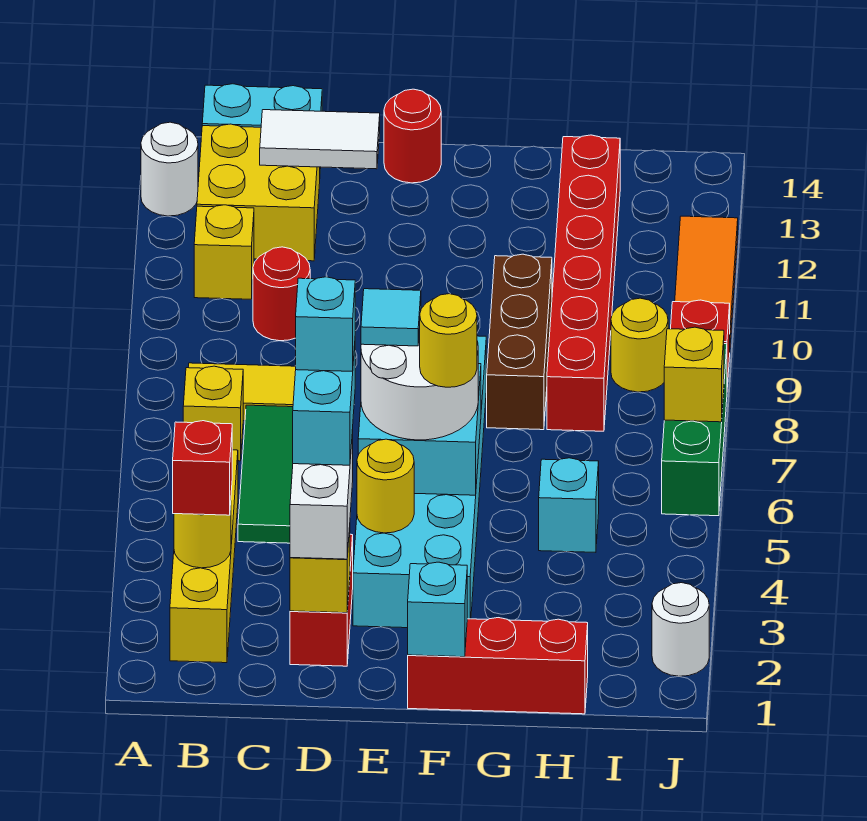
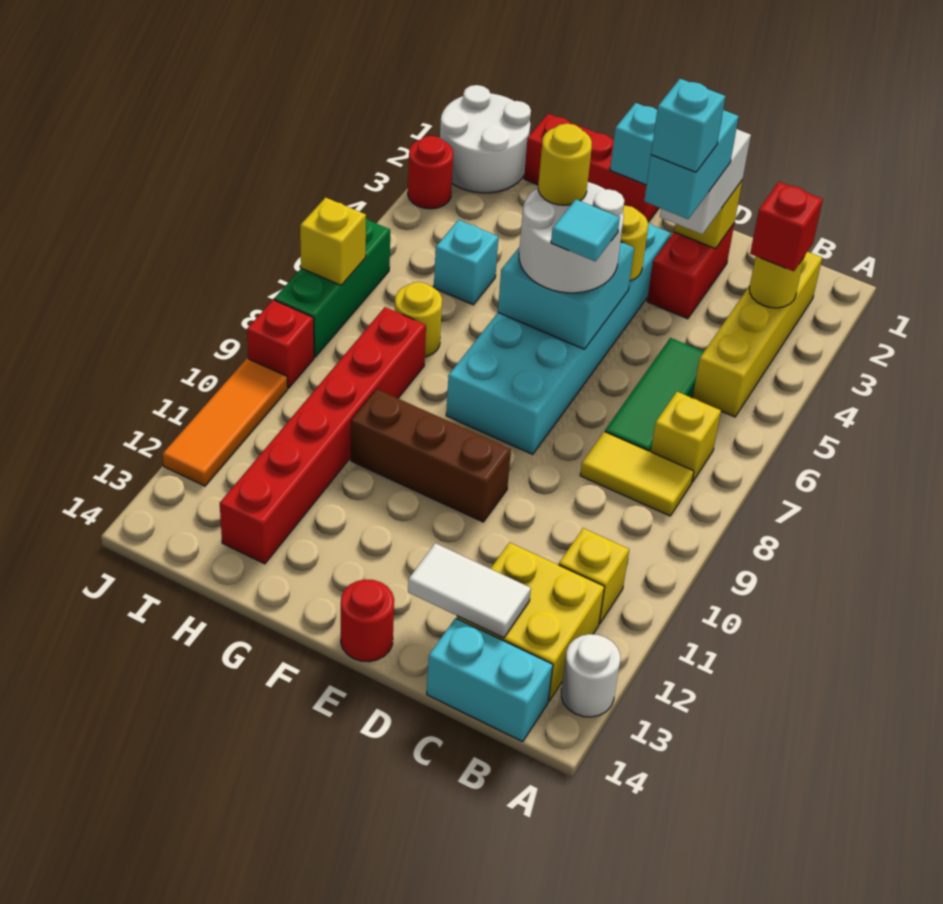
red 1x1 round brick [253,247,310,341] -> red 1x1 round brick moved to [408,136,453,209]
brown 1x3 brick [487,254,552,430] -> brown 1x3 brick turned to [351,389,511,522]
yellow 1x1 round brick [611,298,668,392] -> yellow 1x1 round brick moved to [395,282,442,357]
white 1x1 round brick [652,583,709,676] -> white 2x2 round brick [440,85,531,193]

